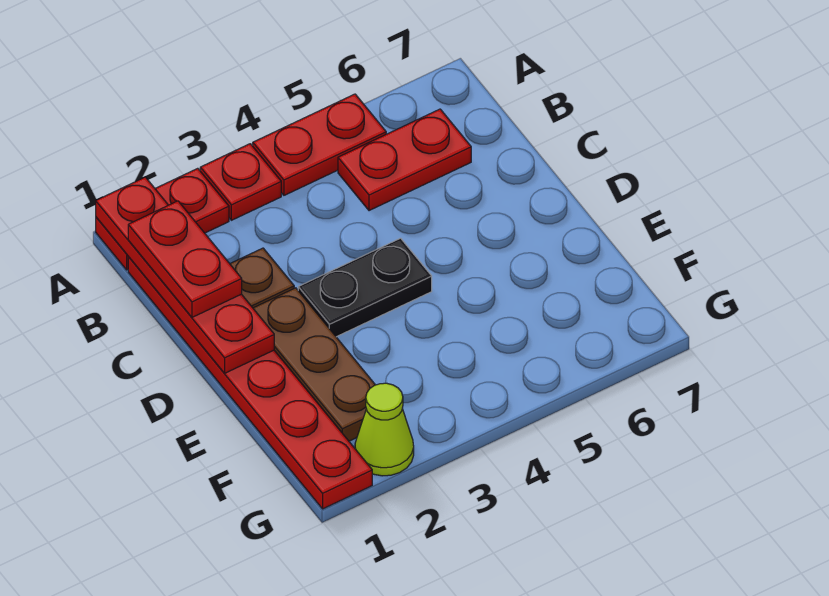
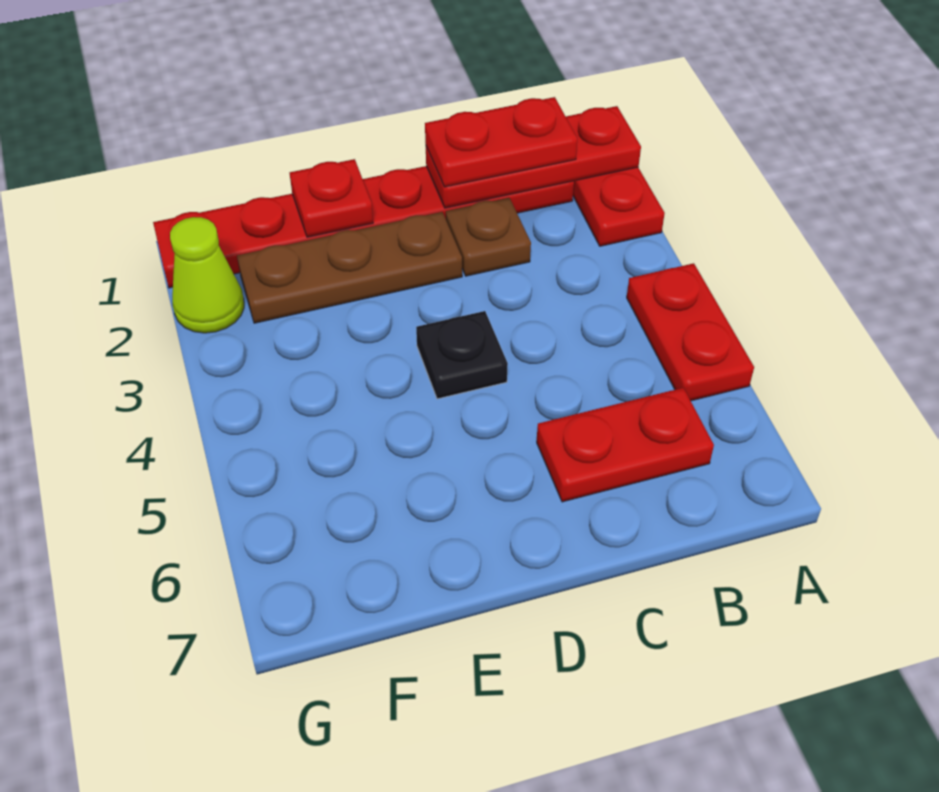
red 1x4 plate [96,177,274,373] -> red 1x3 plate [426,106,641,208]
red 1x1 plate [200,144,281,220] -> red 1x1 plate moved to [290,159,373,237]
red 1x2 plate [338,109,471,211] -> red 1x2 plate turned to [537,388,714,502]
black 1x2 plate [298,238,432,337] -> black 1x1 plate [416,311,508,399]

